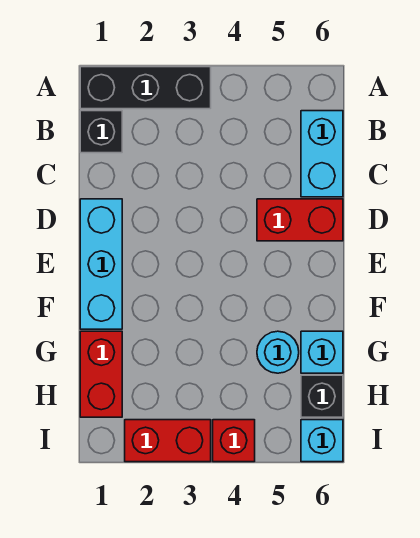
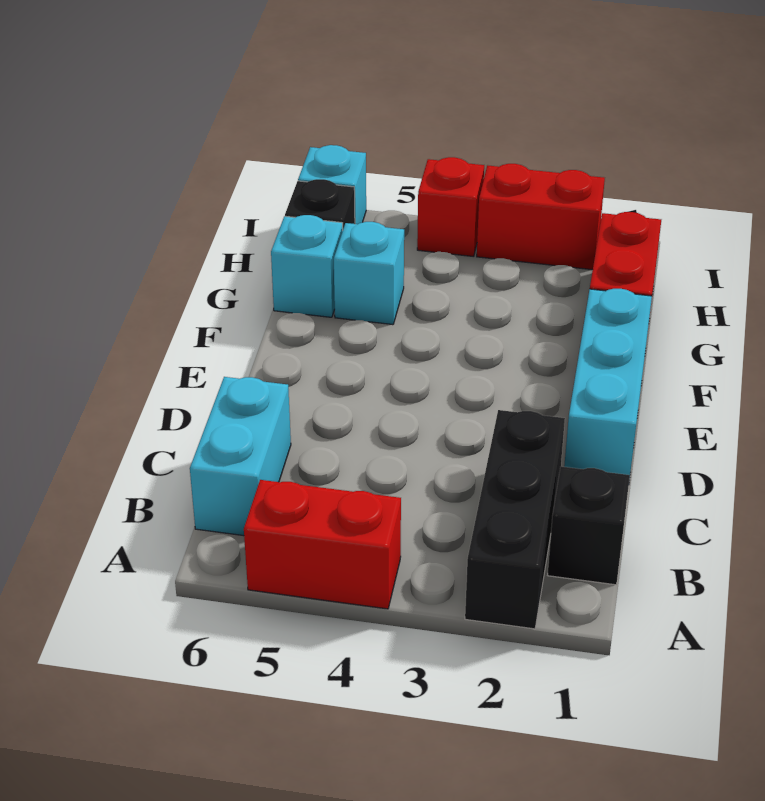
black 1x3 brick [80,67,211,109] -> black 1x3 brick turned to [465,410,565,629]
red 1x2 brick [257,199,343,241] -> red 1x2 brick moved to [244,480,401,609]
cyan 1x1 round brick [257,331,299,373] -> cyan 1x1 brick [334,222,404,325]

